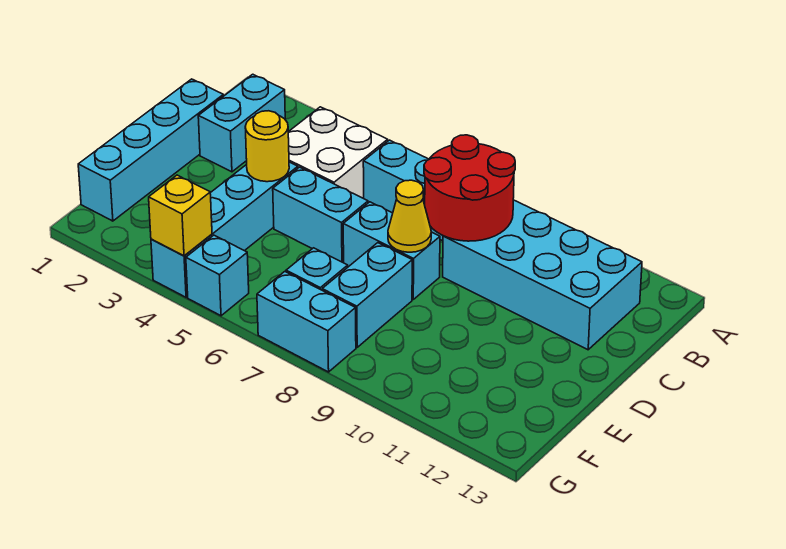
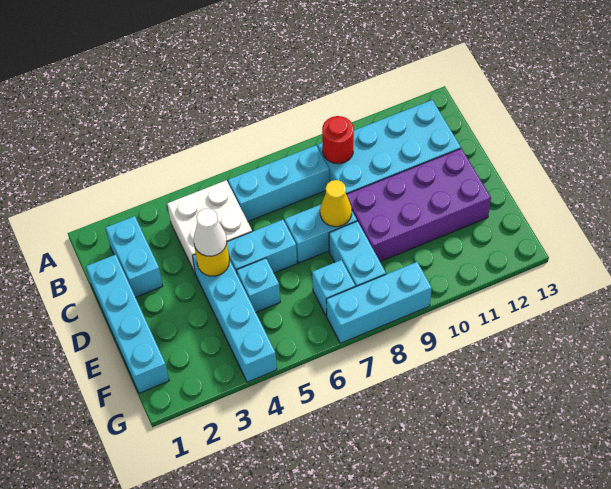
red 2x2 round brick [424,135,515,241] -> red 1x1 round brick [322,116,354,164]
none -> white 1x1 cone [194,208,227,256]
none -> purple 2x4 brick [346,148,491,262]
yellow 1x1 brick [149,175,212,256] -> none
cyan 1x1 brick [186,235,249,316] -> cyan 1x1 brick moved to [237,258,280,312]
cyan 1x2 brick [257,272,356,372] -> cyan 1x3 brick [326,262,432,343]

